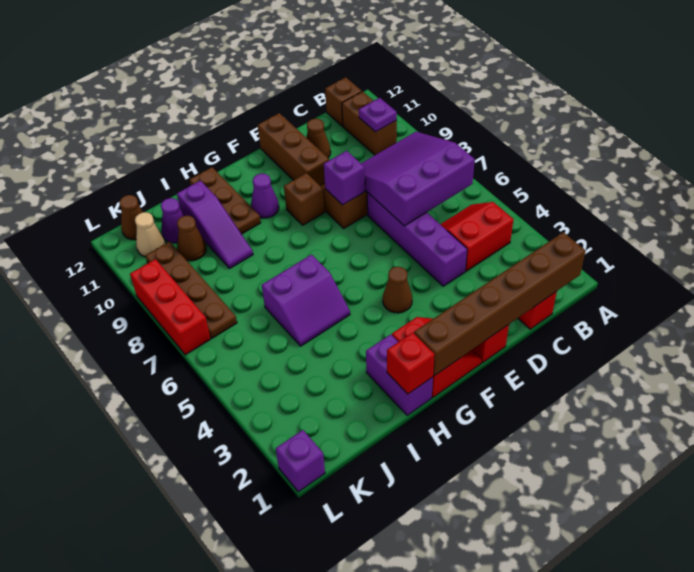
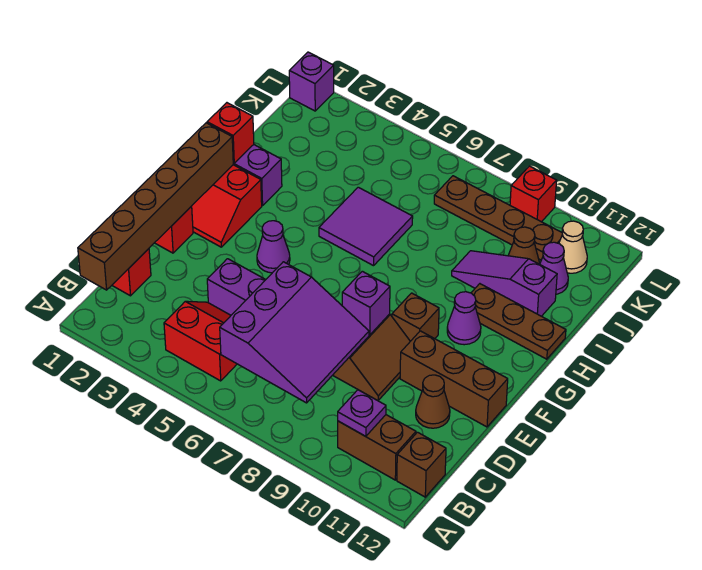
red 2x2 slope [440,202,514,271] -> red 2x2 slope turned to [164,301,237,381]
brown 1x1 cone [383,267,412,313] -> purple 1x1 cone [257,221,290,273]
purple 2x2 slope [262,255,350,346] -> purple 2x2 tile [319,187,413,266]
brown 1x1 cone [119,195,143,240] -> none
red 1x3 brick [130,259,211,355] -> red 1x1 brick [510,166,557,222]

